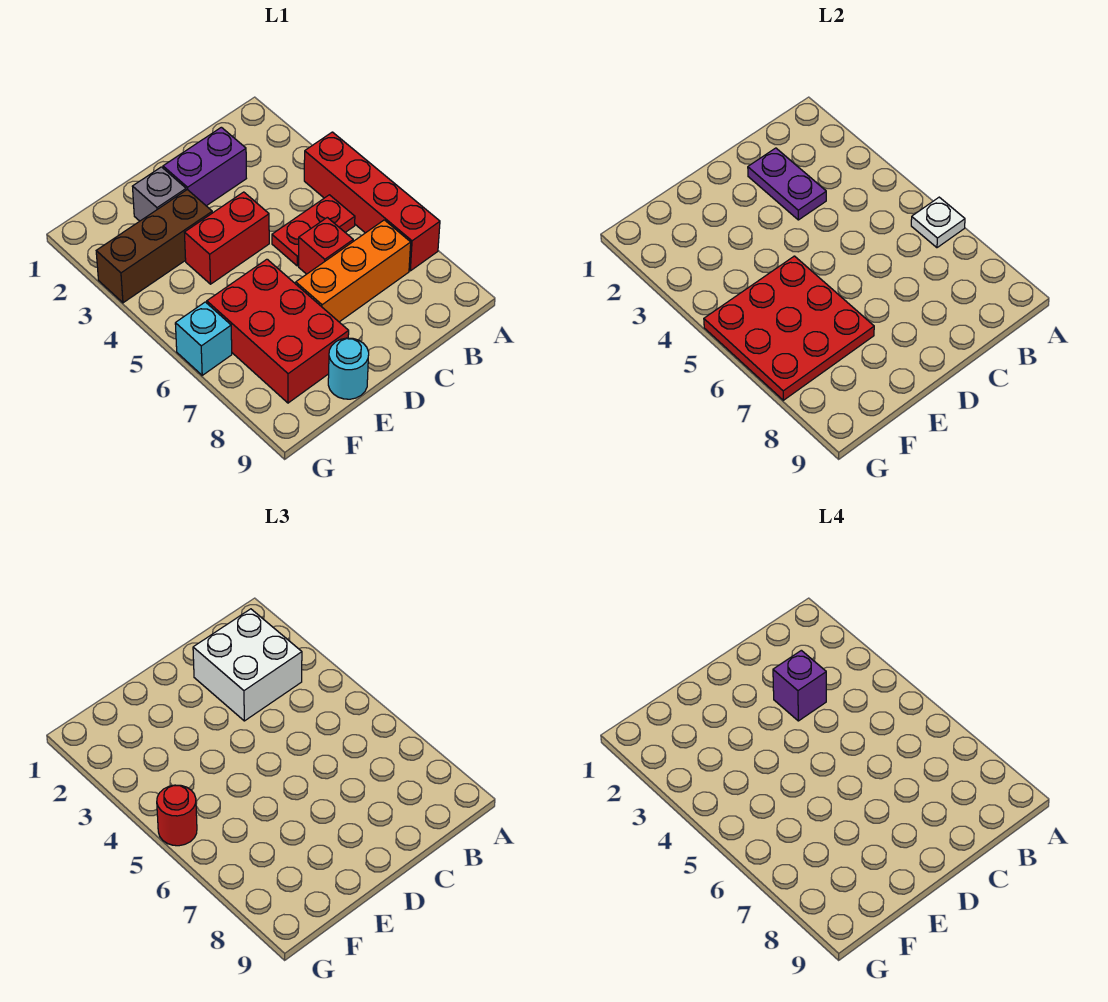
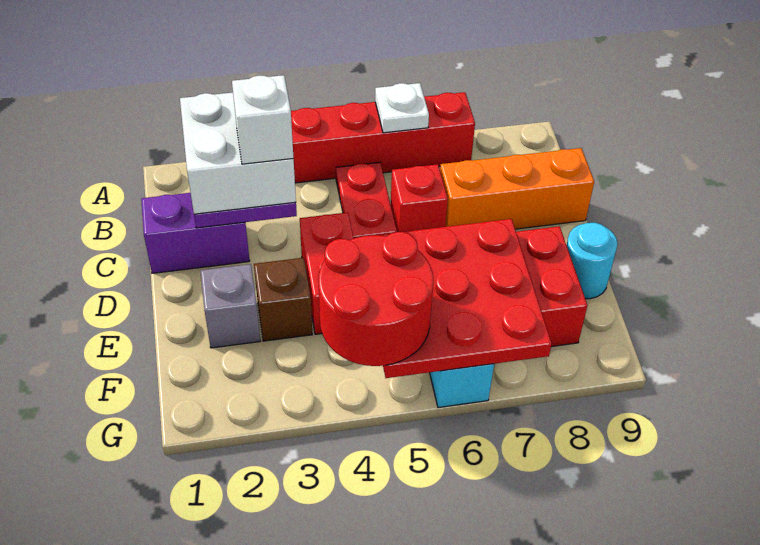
orange 1x3 brick [296,220,411,322] -> orange 1x3 brick turned to [440,148,594,229]
purple 1x2 brick [163,127,246,206] -> purple 1x2 brick turned to [141,193,250,273]
purple 1x1 brick [773,650,826,721] -> white 1x1 brick [232,75,293,164]
brown 1x3 brick [96,190,212,303] -> brown 1x1 brick [254,258,312,341]
red 1x1 round brick [157,785,197,846] -> red 2x2 round brick [318,232,433,366]

